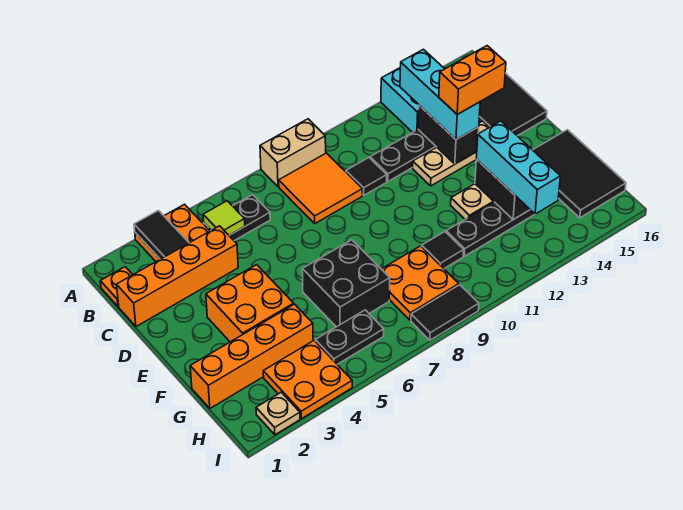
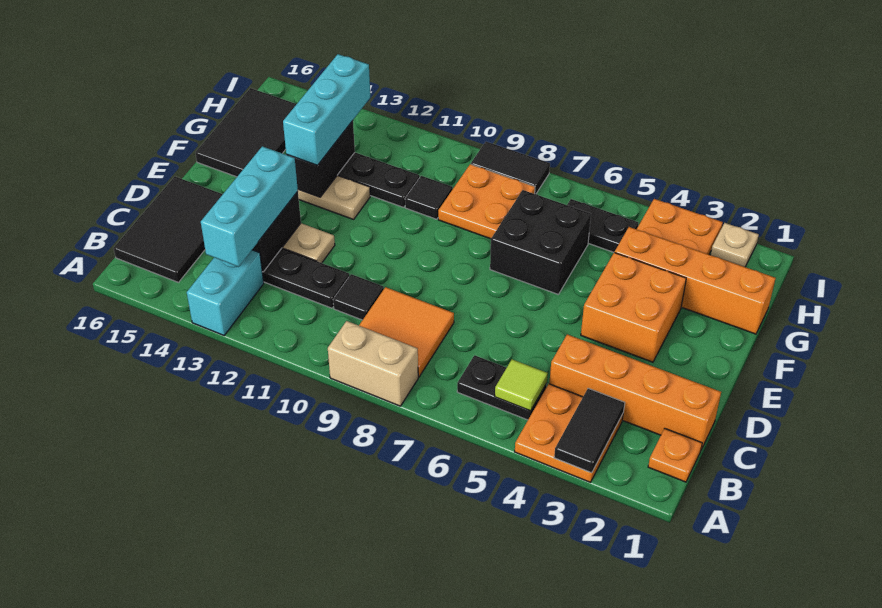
orange 1x2 brick [439,46,506,114] -> none

